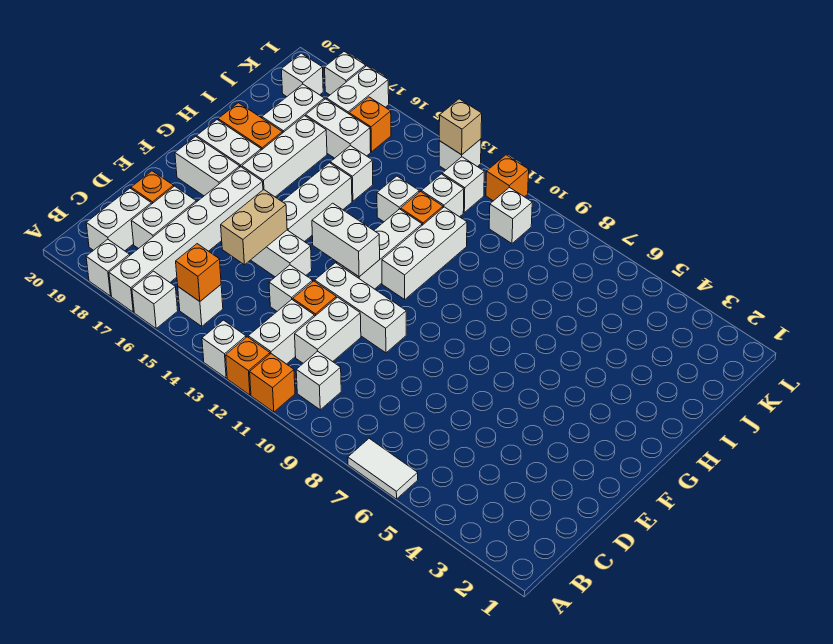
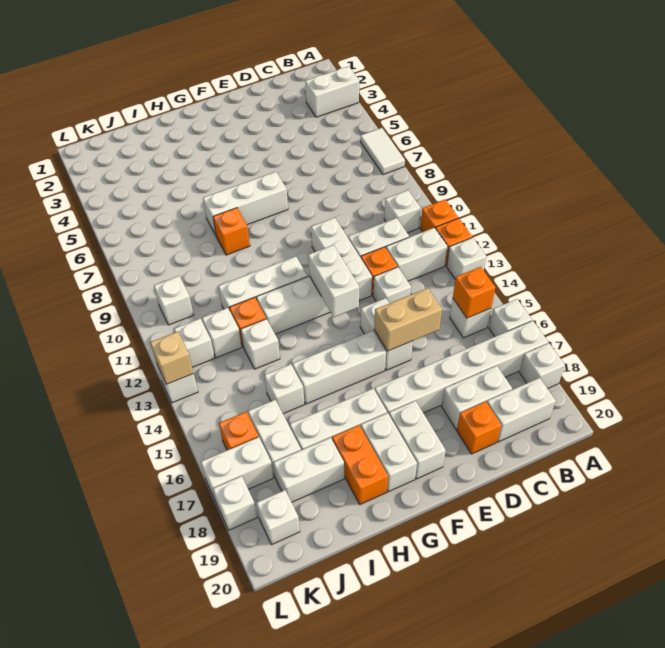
none -> white 1x2 brick [305,66,359,117]
none -> white 1x3 brick [203,172,288,235]
orange 1x1 brick [486,155,529,201] -> orange 1x1 brick moved to [213,208,250,255]

